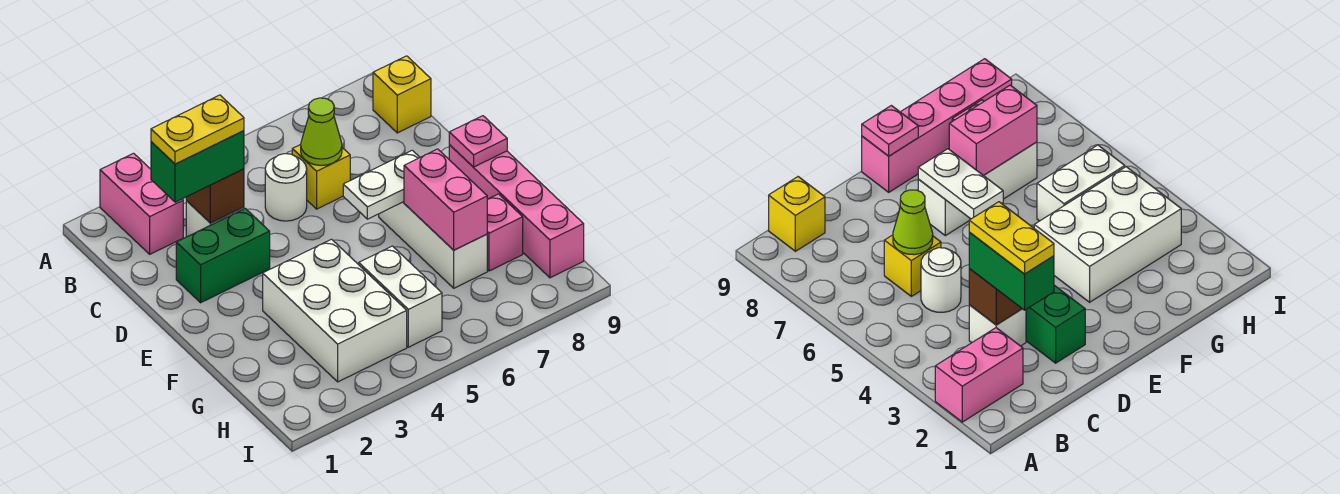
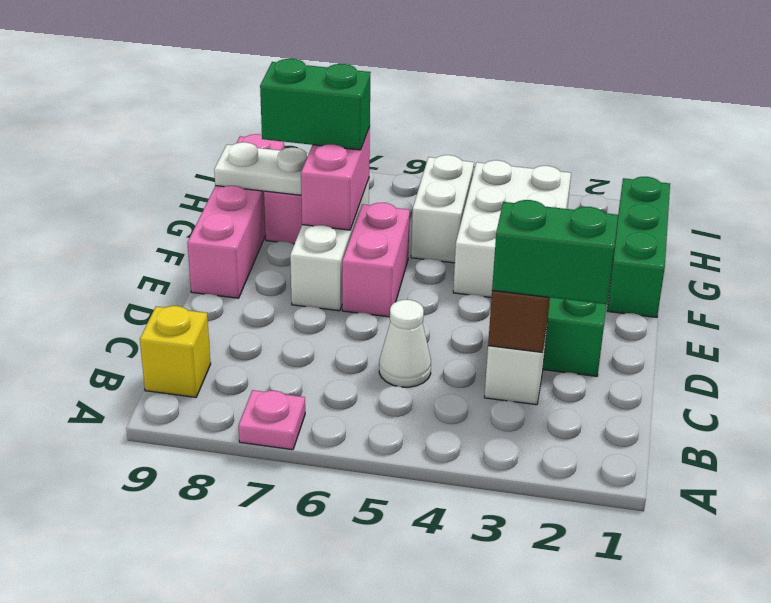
pink 1x2 brick [100,153,183,254] -> pink 1x2 brick moved to [342,203,410,317]
yellow 1x2 plate [151,95,244,164] -> none
white 1x1 round brick [265,154,307,221] -> white 1x1 cone [379,300,431,387]
yellow 1x1 brick [292,145,350,209] -> none
lime 1x1 cone [301,98,342,165] -> none
white 1x2 plate [343,150,420,219] -> white 1x2 plate moved to [214,142,309,195]
pink 1x1 plate [449,116,507,167] -> pink 1x1 plate moved to [239,390,305,450]
none -> green 1x3 brick [607,177,670,317]
none -> green 1x2 brick [260,59,371,150]

